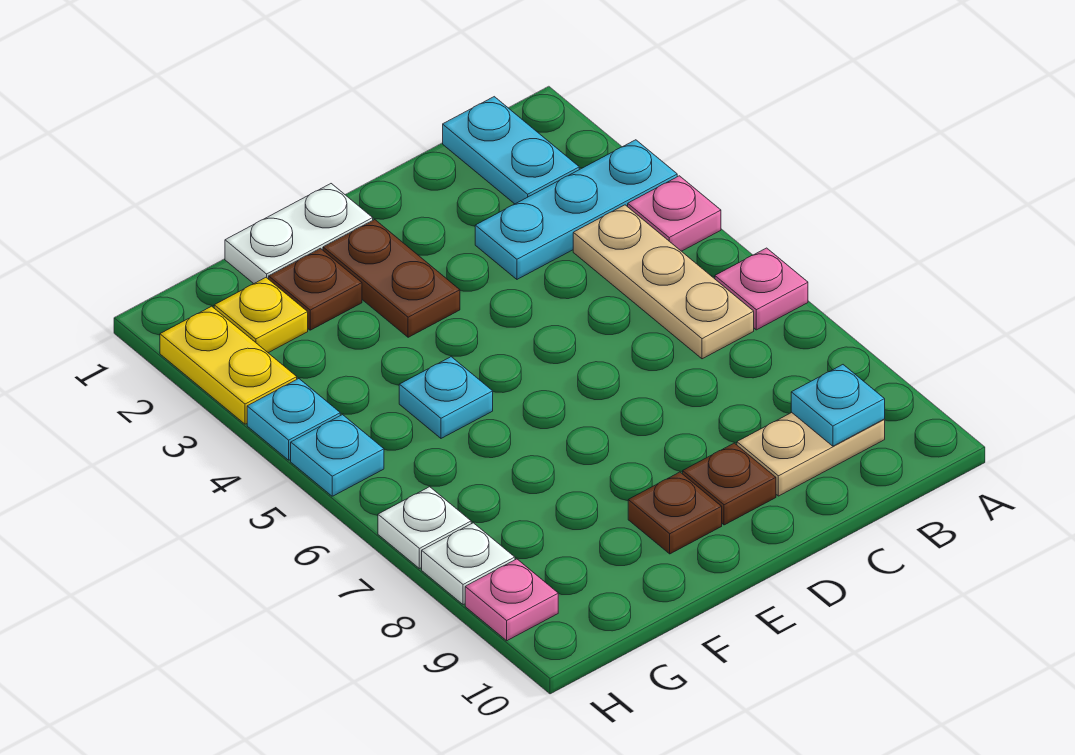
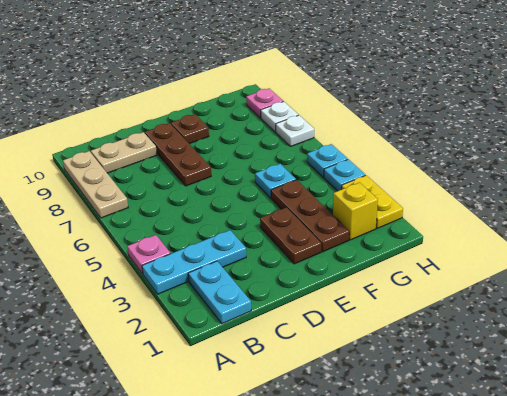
pink 1x1 plate [715,248,808,330] -> none
tan 1x3 plate [573,205,754,359] -> tan 1x3 plate moved to [63,151,128,218]
cyan 1x1 plate [791,365,885,446] -> none
brown 1x1 plate [683,443,776,525] -> brown 1x3 plate [145,123,211,186]
white 1x2 plate [225,184,373,284] -> none
brown 1x1 plate [269,248,362,330] -> brown 1x3 plate [271,180,349,252]
yellow 1x1 plate [214,278,308,353] -> yellow 1x1 brick [333,182,378,240]

